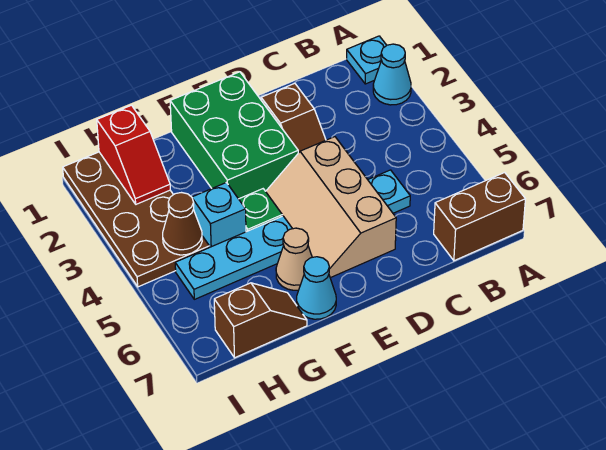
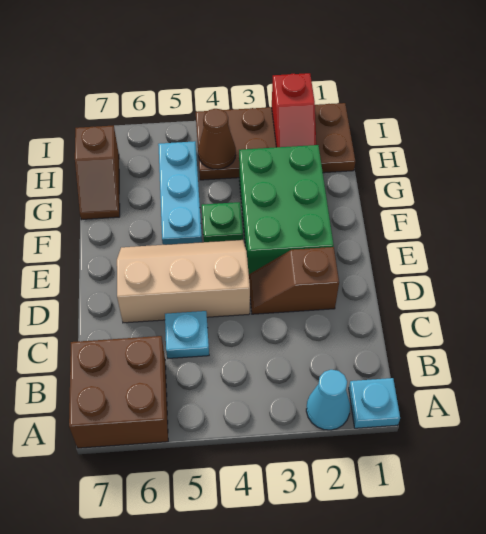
brown 1x2 brick [434,172,525,261] -> brown 2x2 brick [69,336,168,448]
green 2x3 brick [170,72,298,199] -> green 2x3 brick turned to [239,145,334,274]
tan 1x1 cone [276,228,312,290] -> none
cyan 1x1 cone [297,257,336,319] -> none
cyan 1x1 brick [192,183,246,247] -> none
red 1x2 slope [97,105,170,204] -> red 1x2 slope turned to [272,73,316,147]

